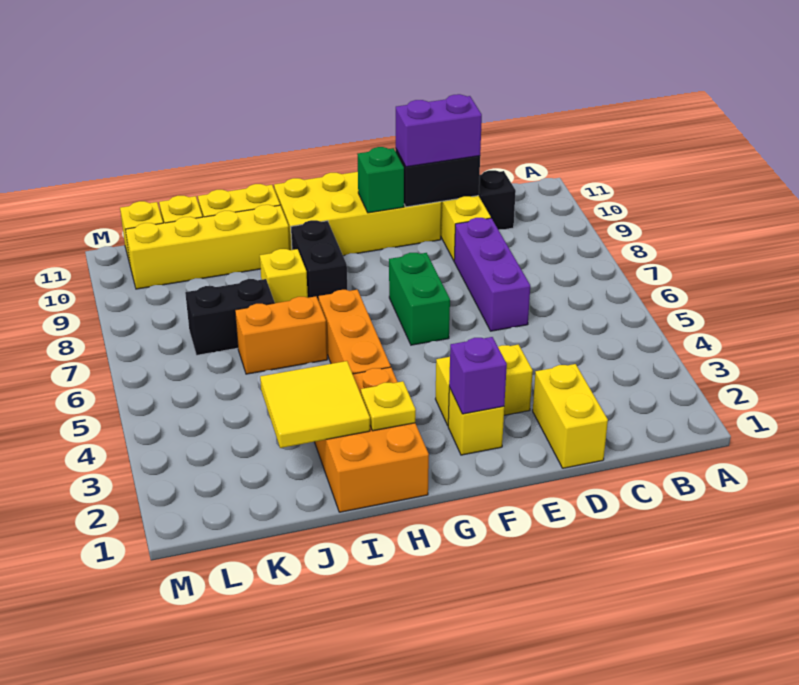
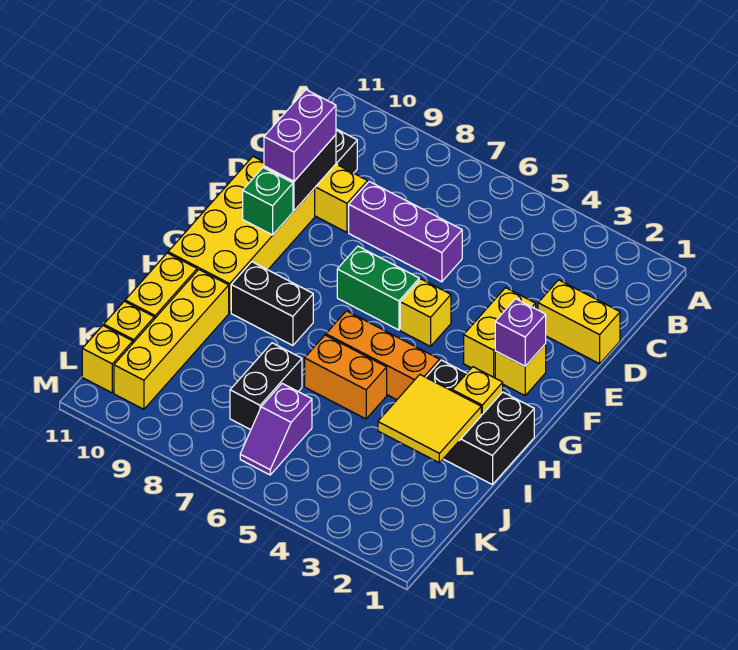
orange 2x3 brick [315,367,429,512] -> black 2x3 brick [426,360,534,485]
orange 1x2 brick [235,296,327,374] -> orange 1x2 brick turned to [305,335,387,419]
yellow 1x1 brick [260,249,308,303] -> yellow 1x1 brick moved to [400,279,451,346]
none -> purple 1x2 slope [240,383,312,475]

